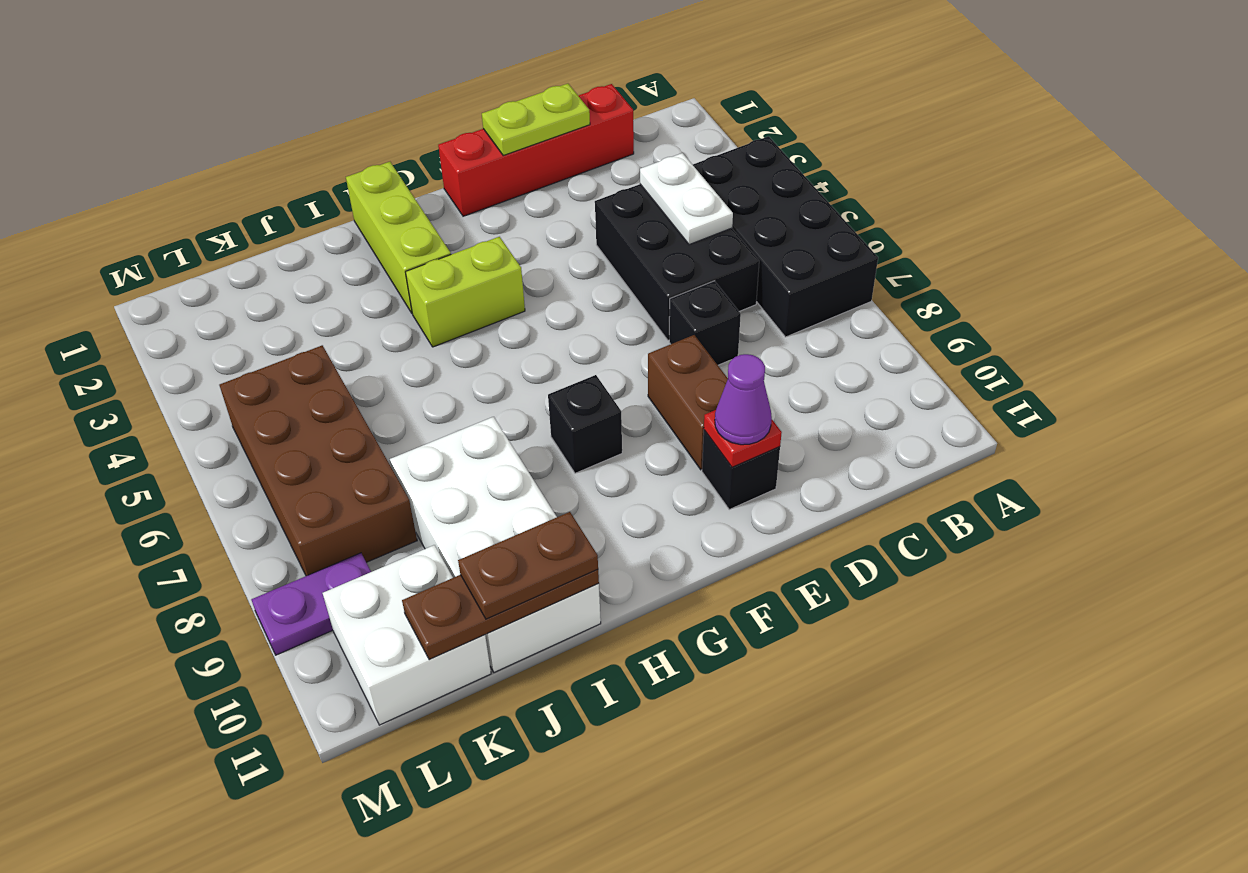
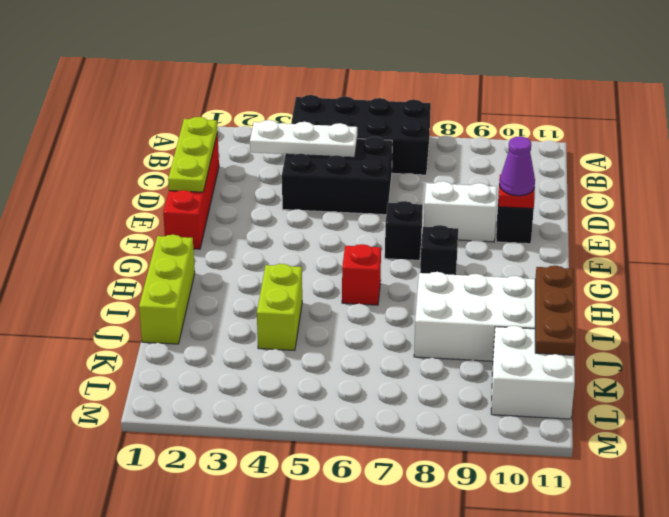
white 1x2 plate [640,153,733,245] -> white 1x3 plate [250,120,357,157]
lime 1x2 plate [482,84,590,156] -> lime 1x3 plate [168,117,218,192]
black 1x1 brick [669,281,741,365] -> black 1x1 brick moved to [385,201,423,260]
brown 1x2 brick [648,335,728,470] -> white 1x2 brick [424,181,497,242]
lime 1x2 brick [406,237,525,347] -> lime 1x2 brick moved to [257,264,302,350]
lime 1x3 brick [346,162,451,313] -> lime 1x3 brick turned to [139,235,195,344]
none -> red 1x1 brick [342,244,381,305]
brown 1x2 plate [458,512,598,619] -> none
brown 2x4 brick [219,345,417,576] -> none
purple 1x2 plate [251,553,371,655] -> none

